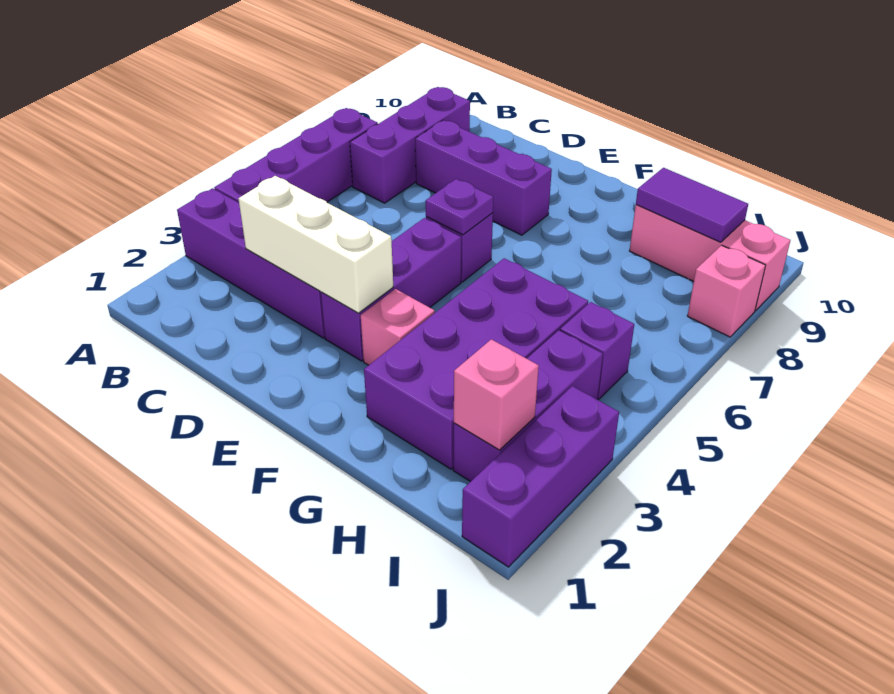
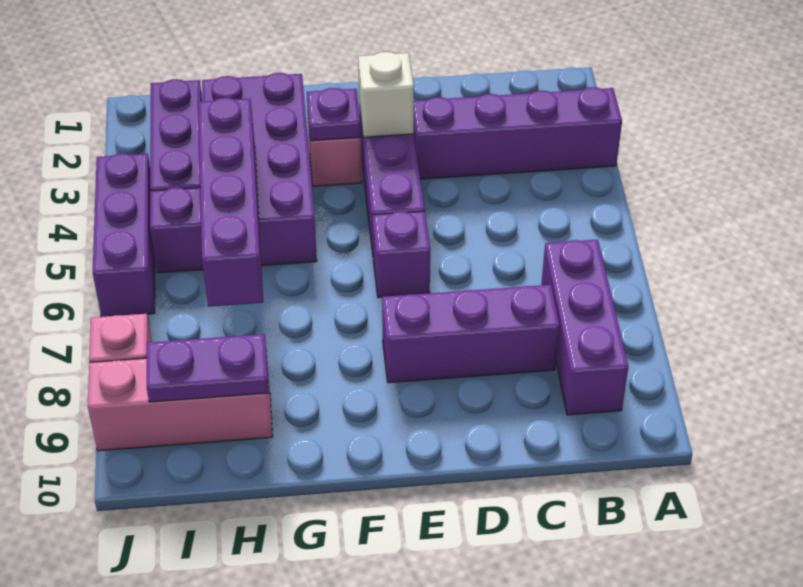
purple 1x4 brick [214,108,378,203] -> purple 1x4 brick moved to [198,98,263,307]
white 1x3 brick [239,176,393,313] -> white 1x1 brick [358,52,414,137]
purple 1x1 plate [426,179,493,235] -> purple 1x1 plate moved to [307,88,361,141]
purple 1x2 tile [636,168,748,242] -> purple 1x2 plate [147,334,268,402]
pink 1x1 brick [454,339,539,450] -> none
purple 1x3 brick [462,386,619,567] -> purple 1x3 brick moved to [93,153,155,317]

